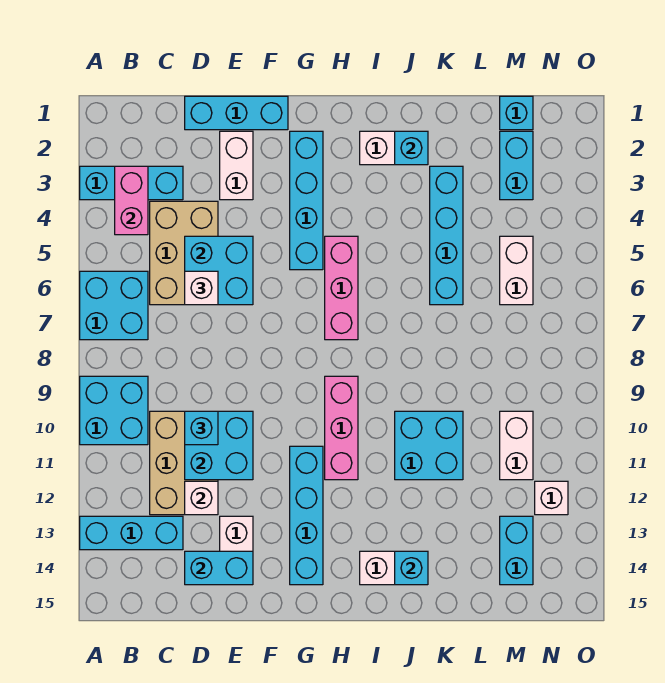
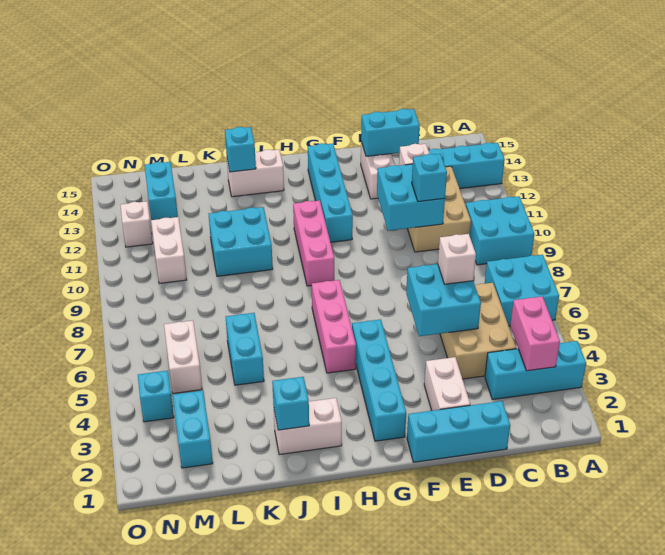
cyan 1x4 brick [430,166,463,305] -> cyan 1x2 brick [226,313,264,385]
cyan 1x1 brick [500,96,533,130] -> cyan 1x1 brick moved to [138,371,174,422]

